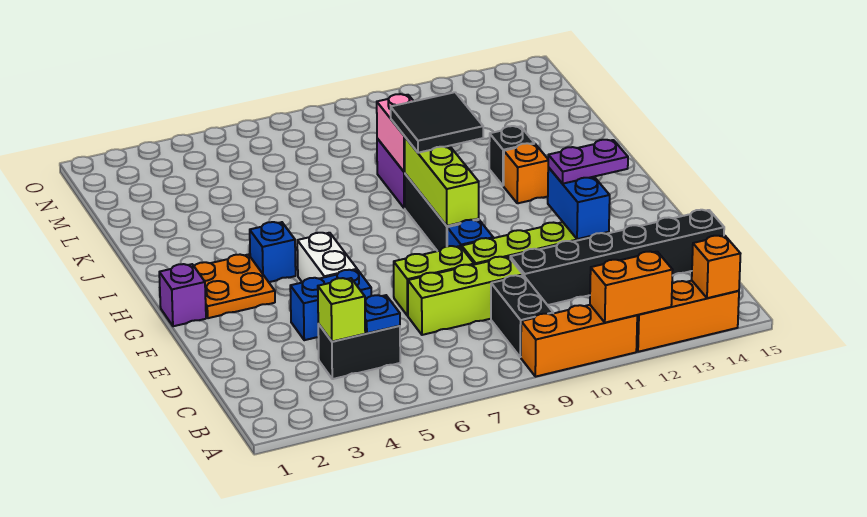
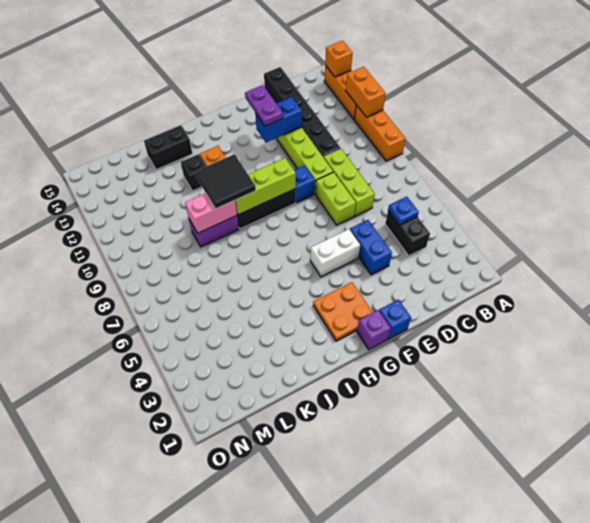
black 1x2 brick [491,275,553,357] -> black 1x2 brick moved to [144,125,192,170]
lime 1x1 brick [318,278,365,342] -> none
blue 1x1 brick [250,222,296,282] -> blue 1x1 brick moved to [379,300,411,339]

